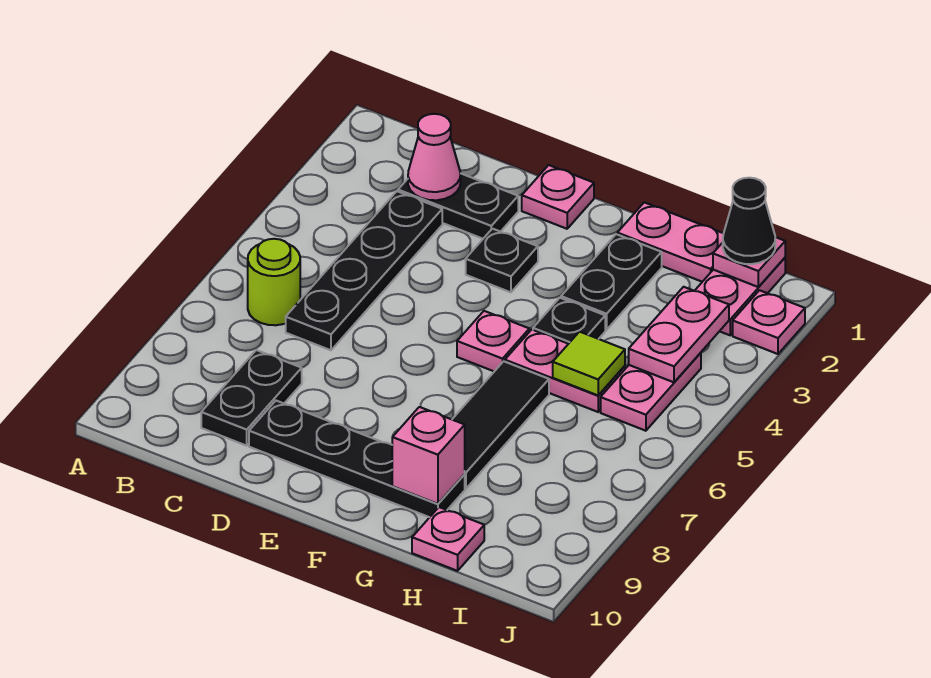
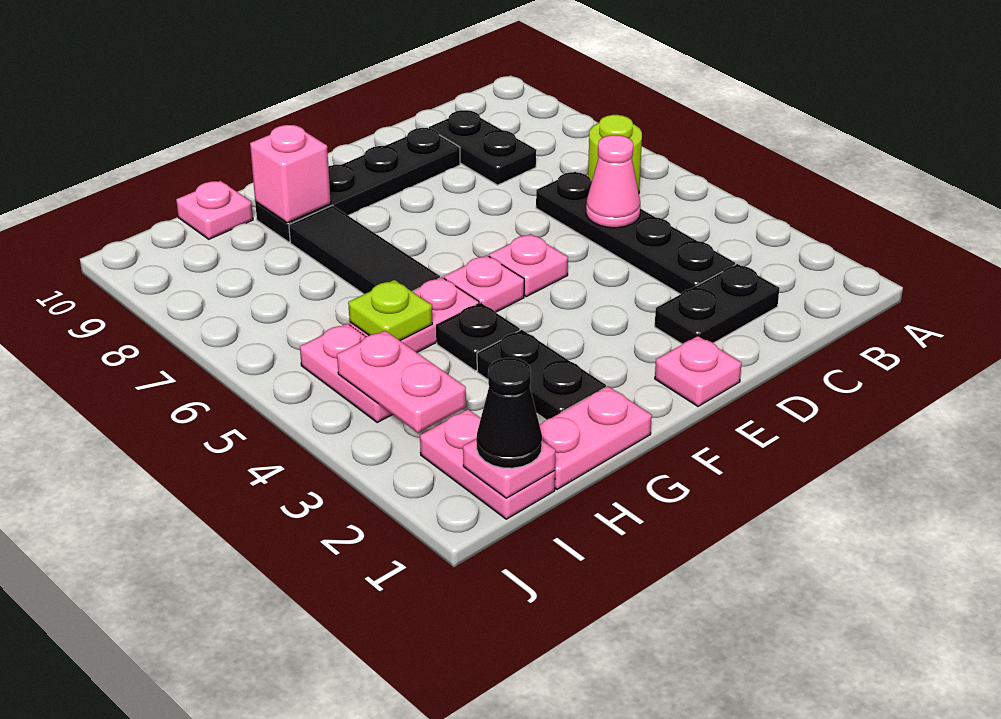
pink 1x1 cone [408,114,461,200] -> pink 1x1 cone moved to [586,135,640,228]
black 1x1 plate [466,229,538,292] -> none
lime 1x1 tile [553,332,625,395] -> lime 1x1 plate [348,280,432,340]
pink 1x1 plate [733,290,805,354] -> pink 1x1 plate moved to [489,234,568,297]

